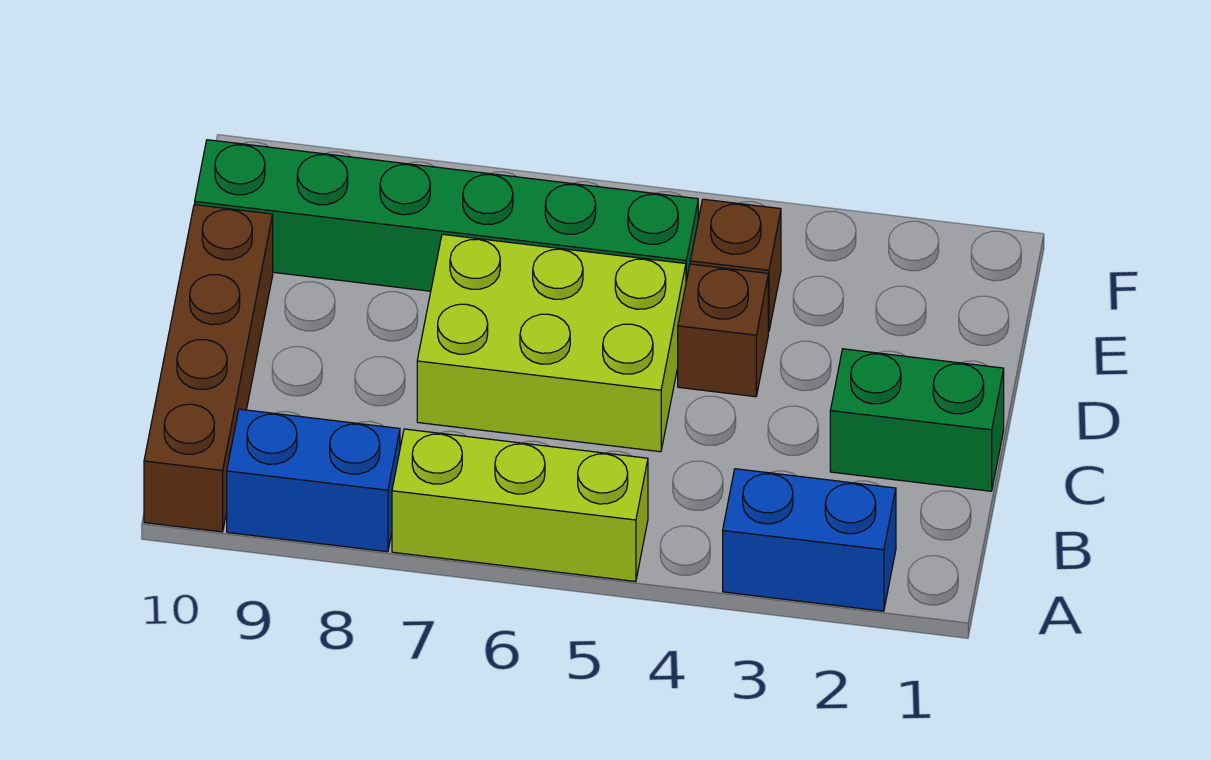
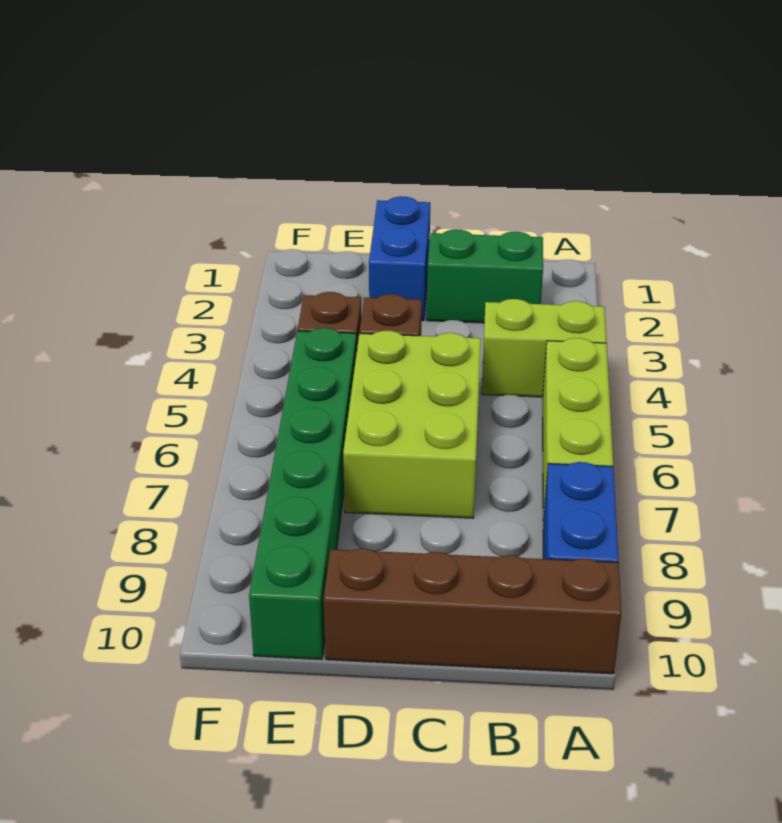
blue 1x2 brick [723,469,896,611] -> blue 1x2 brick moved to [369,196,430,321]
none -> lime 1x2 brick [482,299,607,397]
green 1x2 brick [830,349,1004,491] -> green 1x2 brick turned to [427,229,543,323]

